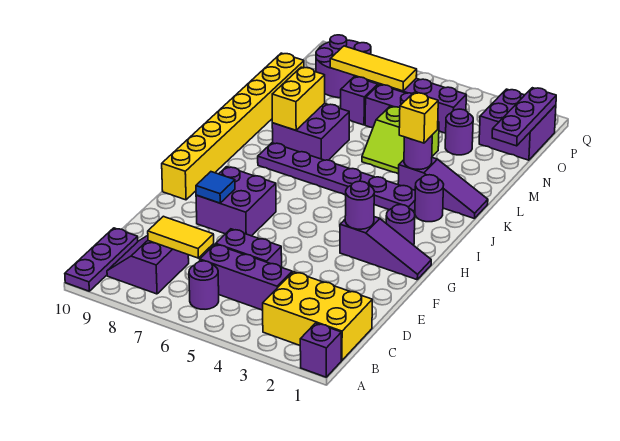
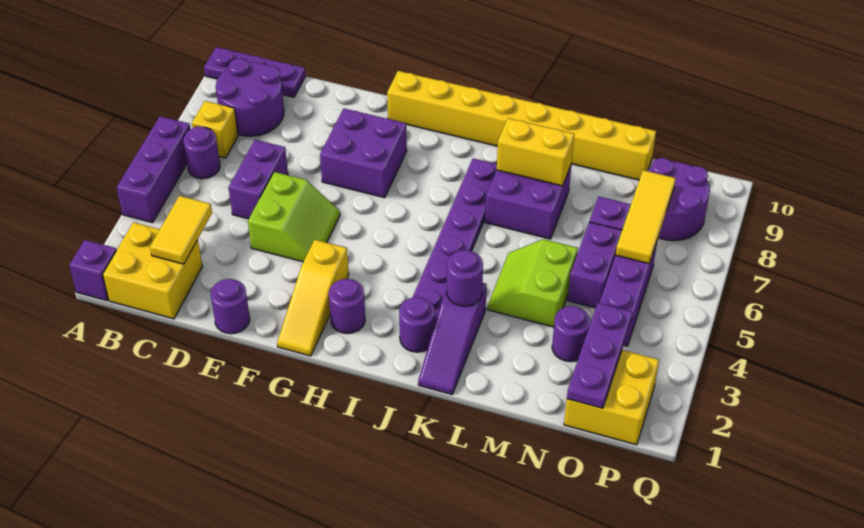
yellow 2x3 brick [262,272,372,360] -> yellow 2x2 brick [103,222,202,319]
purple 2x2 slope [107,235,189,294] -> purple 2x2 round brick [216,58,284,136]
purple 1x3 brick [200,244,292,310] -> purple 1x3 brick moved to [117,116,191,223]
yellow 1x2 tile [148,216,214,258] -> yellow 1x2 tile moved to [150,196,212,264]
none -> lime 2x2 slope [248,172,340,262]
blue 1x1 tile [196,172,235,203] -> none
purple 1x3 slope [340,217,431,280] -> yellow 1x3 slope [277,240,349,356]
purple 1x1 round brick [345,181,374,229] -> purple 1x1 round brick moved to [211,279,250,334]
yellow 1x1 brick [399,93,438,143] -> yellow 1x1 brick moved to [192,101,238,158]
purple 1x3 plate [492,88,556,146] -> purple 1x3 plate turned to [567,303,632,408]
purple 2x2 brick [479,89,556,160] -> yellow 2x2 brick [564,350,659,445]

